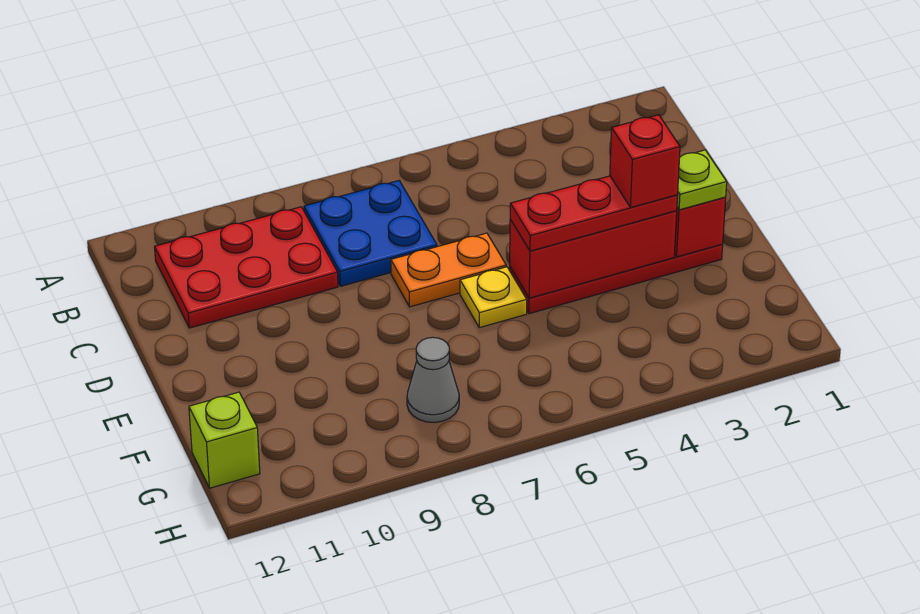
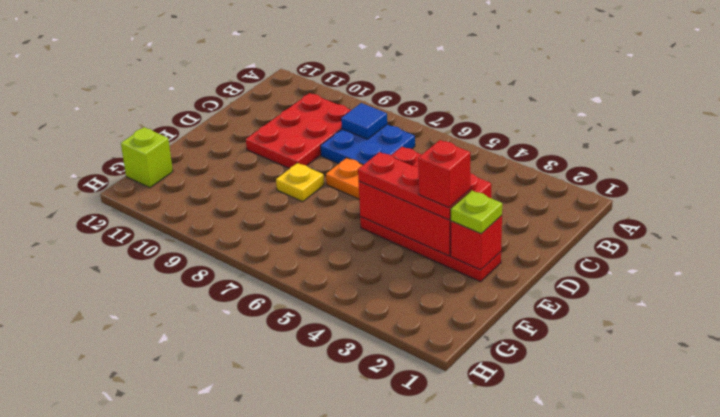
none -> blue 1x1 tile [341,103,387,139]
red 2x3 plate [155,207,338,328] -> red 2x3 plate turned to [246,93,351,169]
red 1x3 brick [510,211,677,298] -> red 2x3 brick [359,147,491,256]
yellow 1x1 plate [460,267,527,328] -> yellow 1x1 plate moved to [276,163,324,202]
grey 1x1 cone [407,337,459,422] -> none

